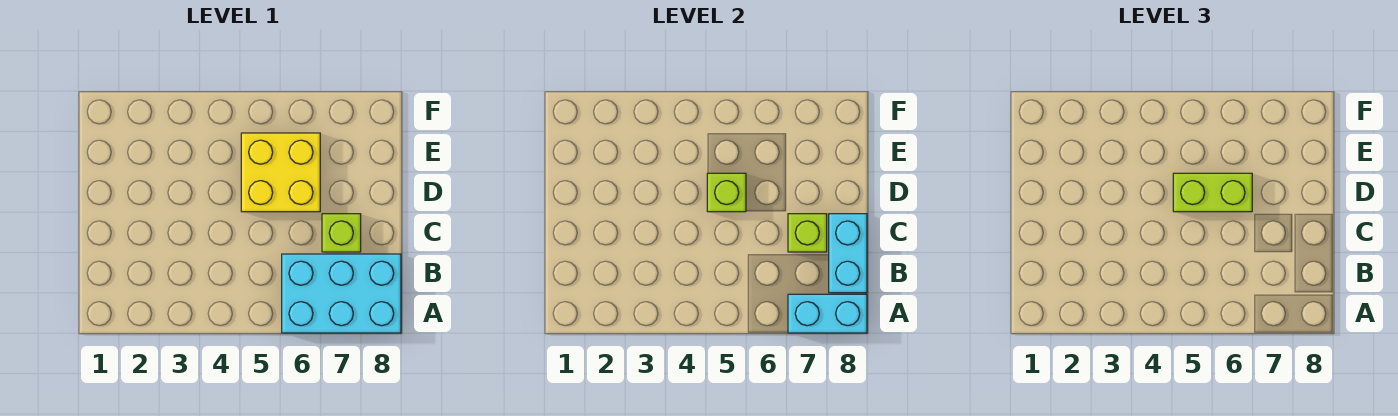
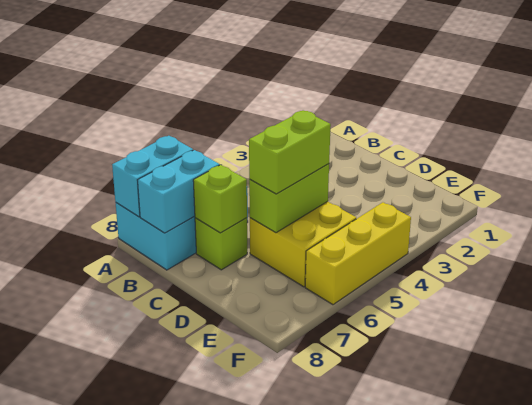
cyan 1x2 brick [829,214,867,293] -> cyan 1x2 brick turned to [138,150,219,233]
lime 1x1 brick [707,173,746,212] -> lime 1x2 brick [249,164,329,233]
none -> yellow 1x3 brick [305,202,411,305]

